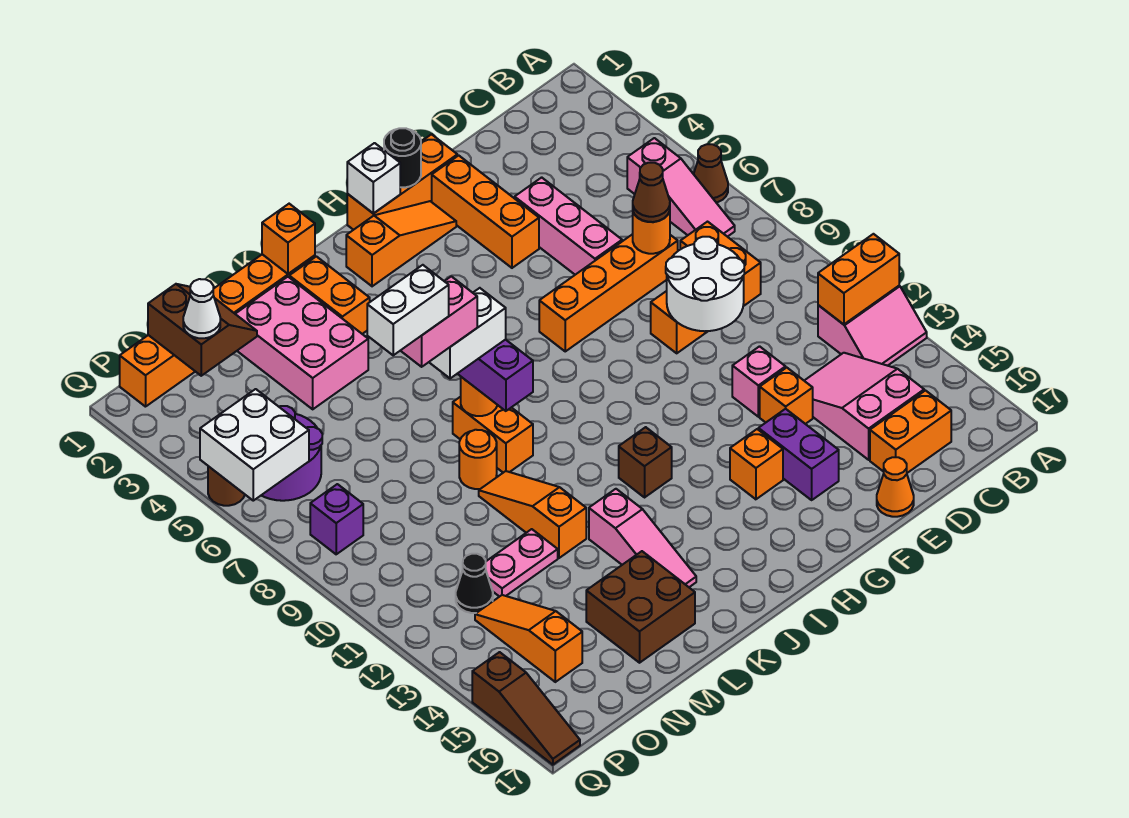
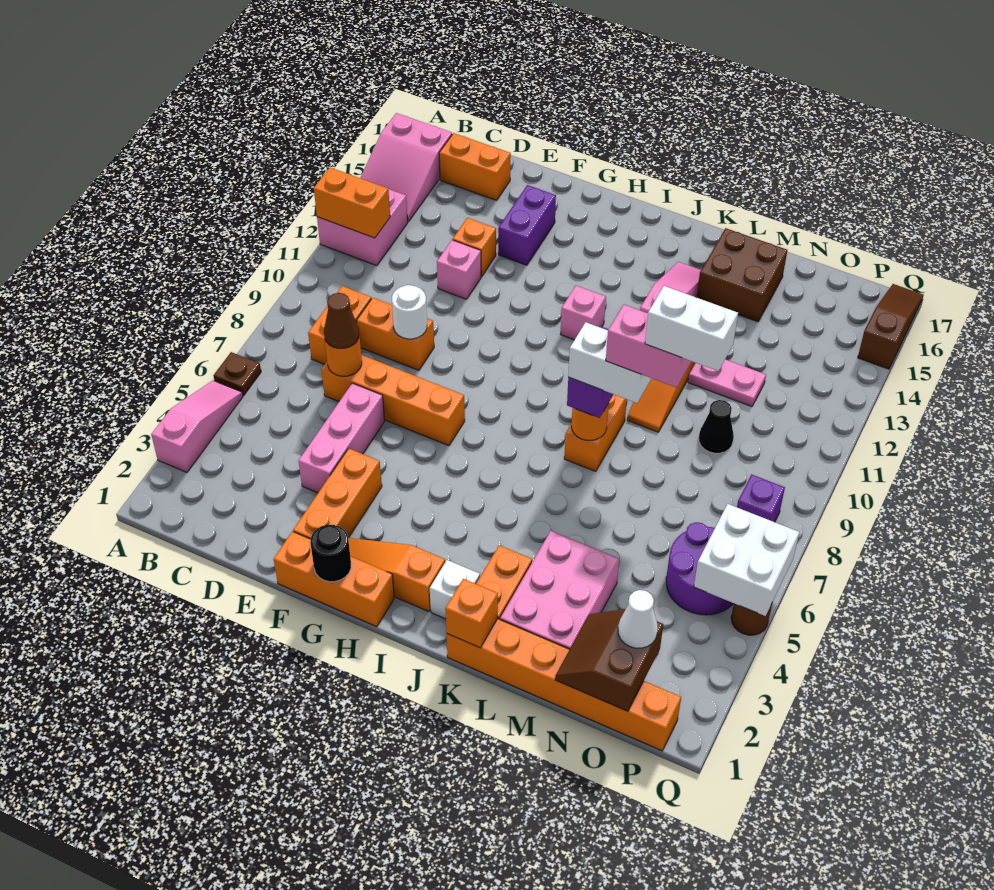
brown 1x1 cone [694,144,728,203] -> brown 1x1 plate [213,352,261,395]
pink 2x2 slope [818,286,927,366] -> pink 2x2 brick [317,189,408,266]
pink 1x3 slope [627,138,735,237] -> pink 1x3 slope moved to [151,380,243,472]
pink 2x3 slope [804,353,924,460] -> pink 2x3 slope moved to [360,113,452,222]
white 2x2 round brick [666,237,744,331] -> white 1x1 round brick [392,285,427,339]
orange 1x1 cone [877,457,914,517] -> none
orange 1x1 brick [730,429,783,499] -> none
white 1x1 brick [347,143,400,214] -> white 1x1 brick moved to [430,560,480,619]
brown 1x1 brick [619,427,672,497] -> pink 1x1 brick [560,286,606,340]
orange 1x1 round brick [459,430,497,489] -> none
black 1x1 cone [456,554,493,613] -> black 1x1 cone moved to [699,400,734,453]
orange 1x3 slope [475,595,582,682] -> none

